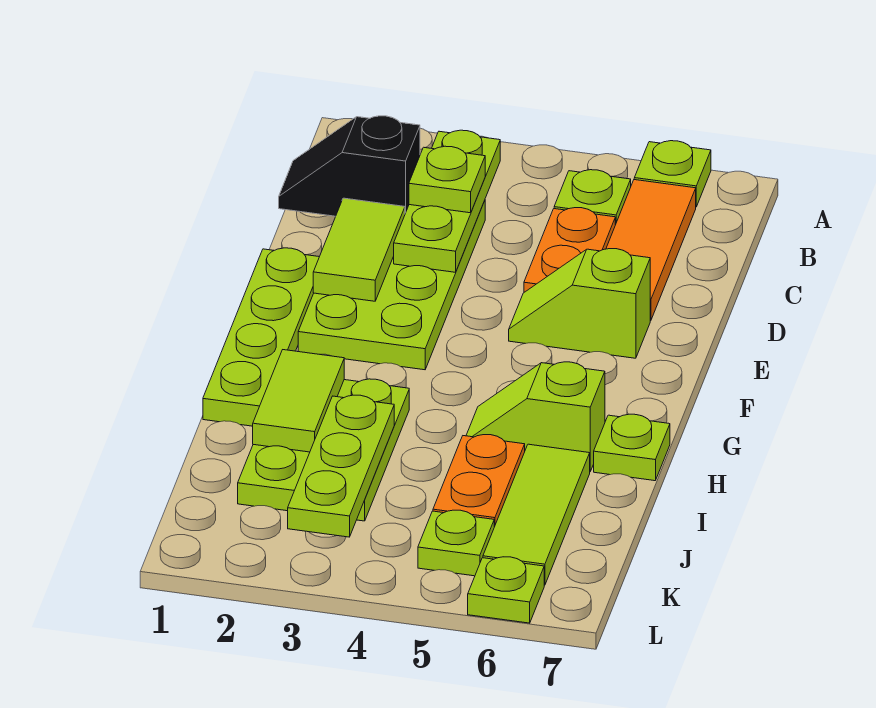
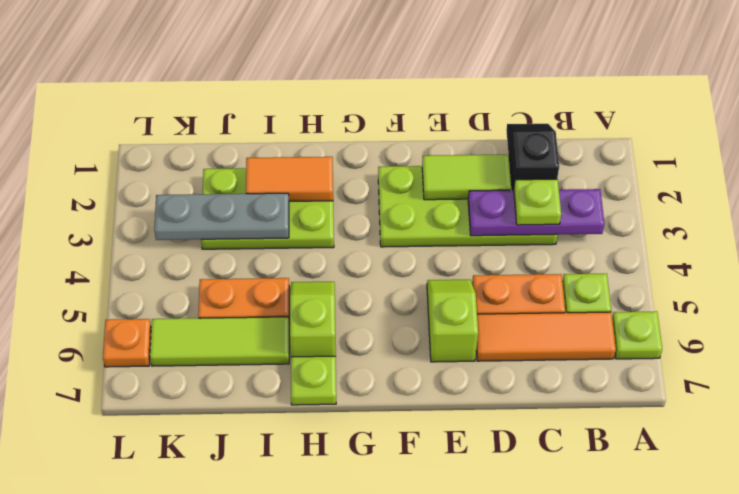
lime 1x3 plate [394,130,500,272] -> purple 1x3 plate [468,189,604,236]
lime 1x4 plate [203,248,319,426] -> none
lime 1x2 tile [253,350,344,452] -> orange 1x2 tile [246,157,333,201]
lime 1x3 plate [288,395,394,537] -> grey 1x3 plate [154,193,289,240]
lime 1x1 plate [418,510,494,576] -> none
lime 1x1 plate [468,557,544,623] -> orange 1x1 plate [103,319,151,367]

